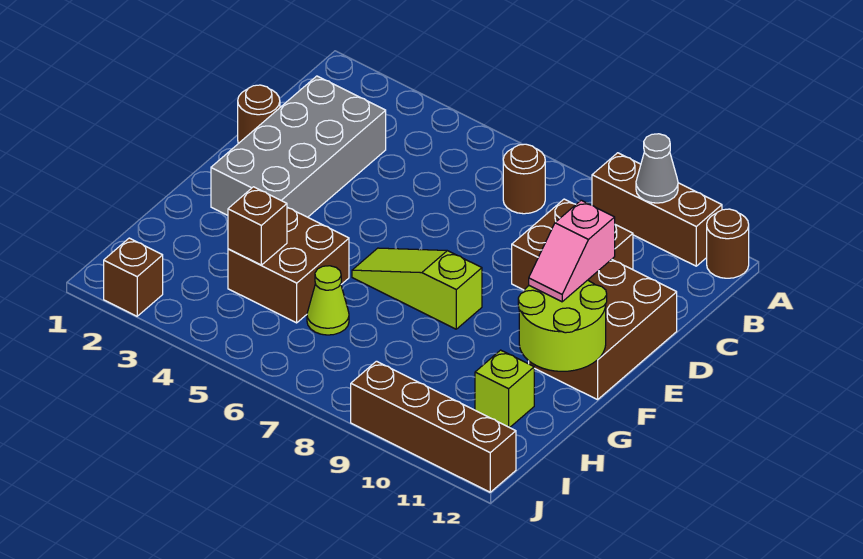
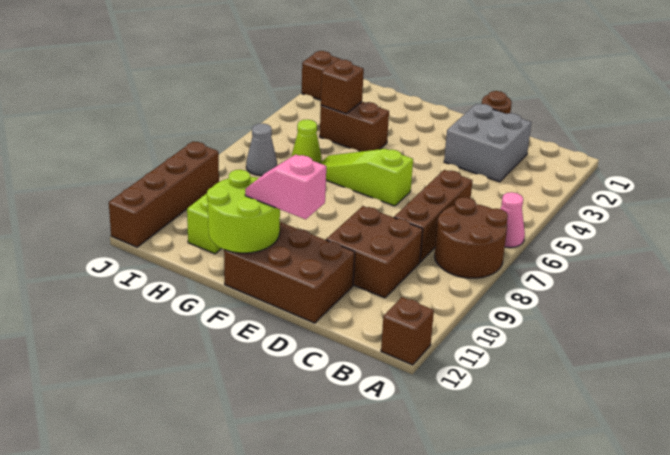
none -> pink 1x1 cone [501,192,525,248]
brown 1x3 brick [592,153,722,266] -> brown 1x3 brick moved to [394,170,473,262]
grey 1x1 cone [636,134,678,203] -> grey 1x1 cone moved to [246,123,277,176]
brown 1x1 round brick [707,209,749,278] -> brown 1x1 brick [381,297,434,365]
brown 1x1 round brick [503,144,545,214] -> brown 2x2 round brick [435,197,508,278]
grey 2x4 brick [211,76,386,217] -> grey 2x2 brick [444,104,531,182]
lime 1x3 slope [352,248,482,329] -> lime 1x3 slope turned to [320,149,413,206]
brown 2x2 brick [228,208,349,323] -> brown 1x2 brick [320,102,389,152]

